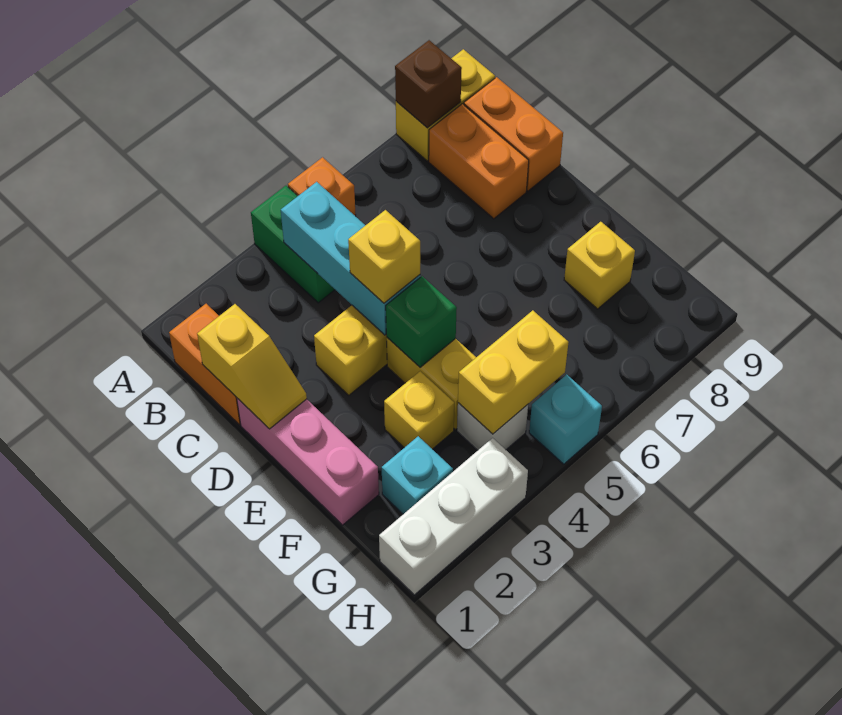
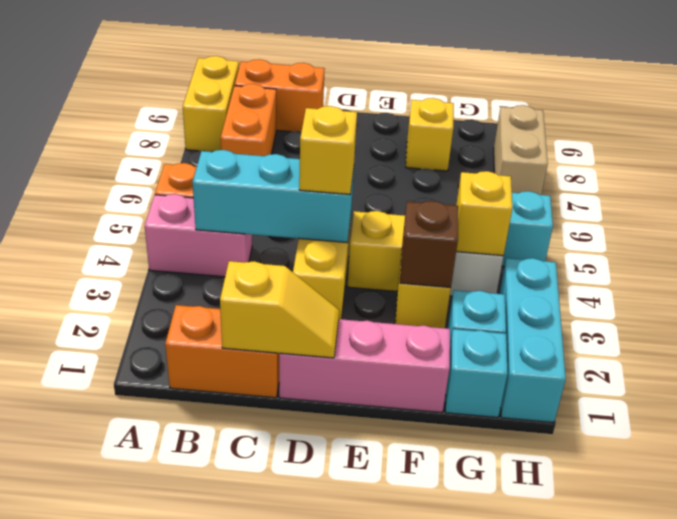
green 1x2 brick [251,186,335,303] -> pink 1x2 brick [145,194,252,277]
brown 1x1 brick [395,40,462,128] -> brown 1x1 brick moved to [400,201,458,288]
orange 1x2 brick [429,104,529,219] -> orange 1x2 brick turned to [220,84,276,156]
green 1x1 brick [386,276,457,367] -> none
none -> cyan 1x1 brick [445,329,508,418]
yellow 1x2 brick [458,310,569,434] -> yellow 1x1 brick [456,171,512,256]
white 1x3 brick [379,438,528,595] -> cyan 1x3 brick [499,258,566,423]
none -> tan 1x2 brick [494,105,548,195]

